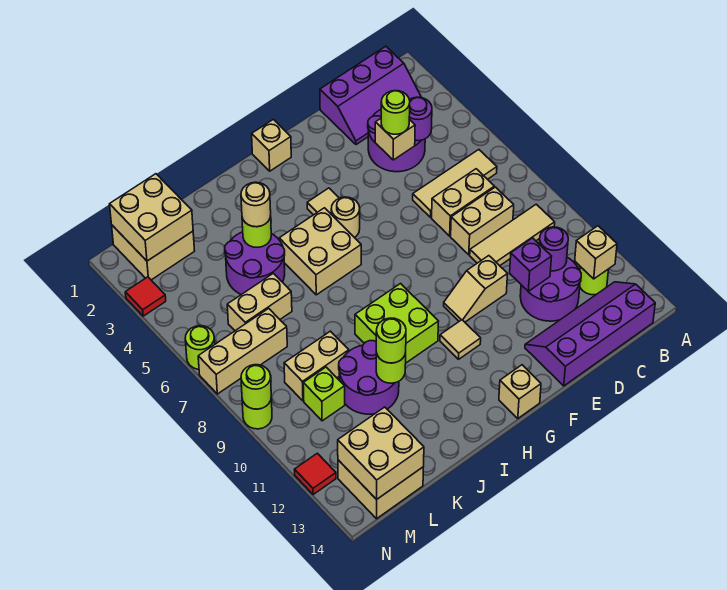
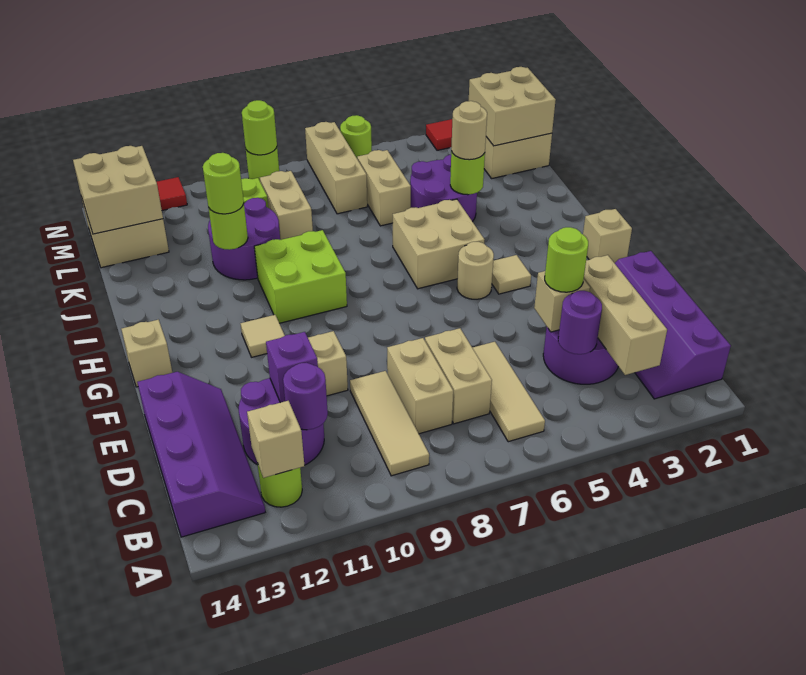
purple 2x3 slope [320,46,422,145] -> purple 2x4 slope [615,251,731,399]
none -> tan 1x3 brick [584,255,667,375]

